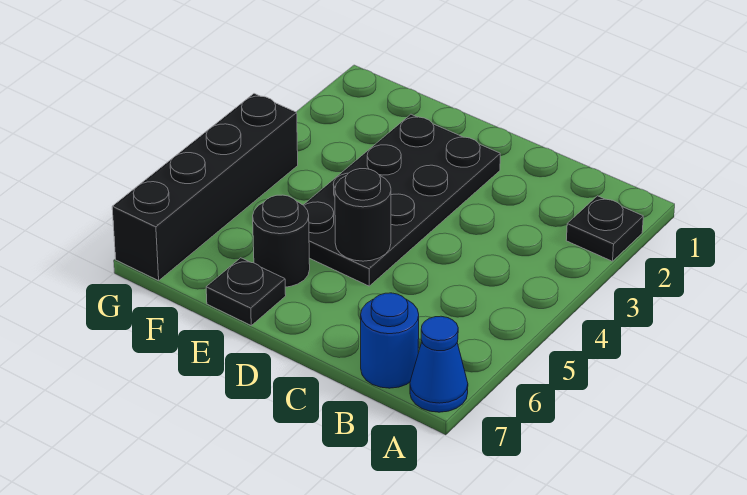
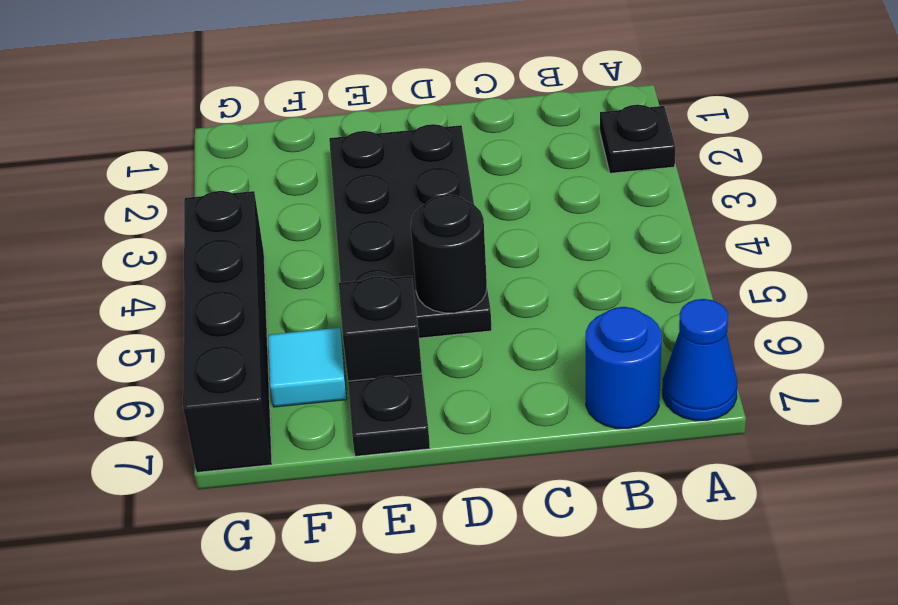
black 1x1 round brick [253,195,310,287] -> black 1x1 brick [339,276,422,381]
none -> cyan 1x1 tile [268,328,347,407]

